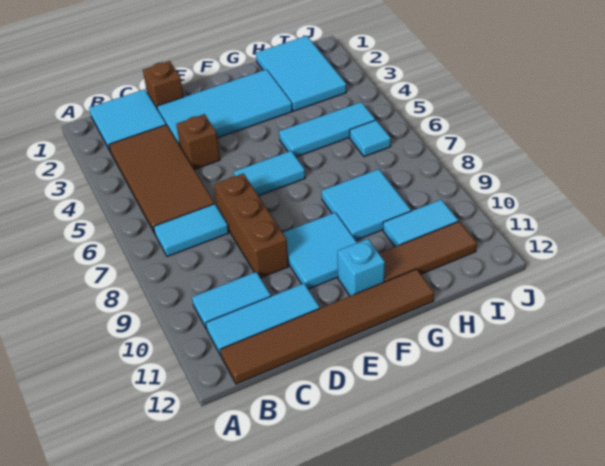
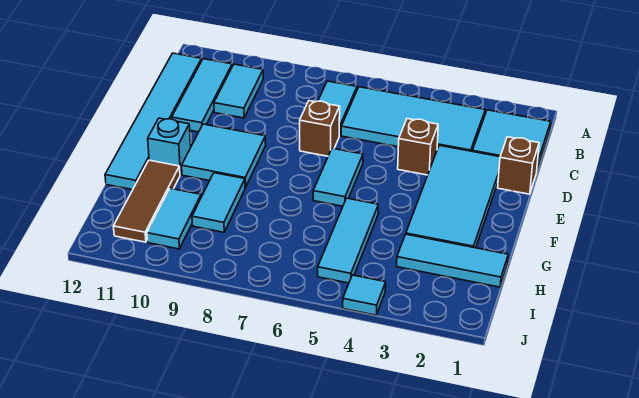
brown 2x4 tile [109,125,214,233] -> cyan 2x4 tile [341,87,485,151]
brown 1x6 tile [220,269,434,384] -> cyan 1x6 tile [105,53,202,190]
brown 1x3 brick [214,173,289,278] -> brown 1x1 brick [300,101,340,156]
cyan 2x2 tile [322,169,411,240] -> cyan 1x2 tile [192,173,245,232]
cyan 2x3 tile [256,36,346,111] -> cyan 1x3 tile [397,234,508,287]
cyan 1x1 tile [350,120,391,157] -> cyan 1x1 tile moved to [343,275,386,315]

